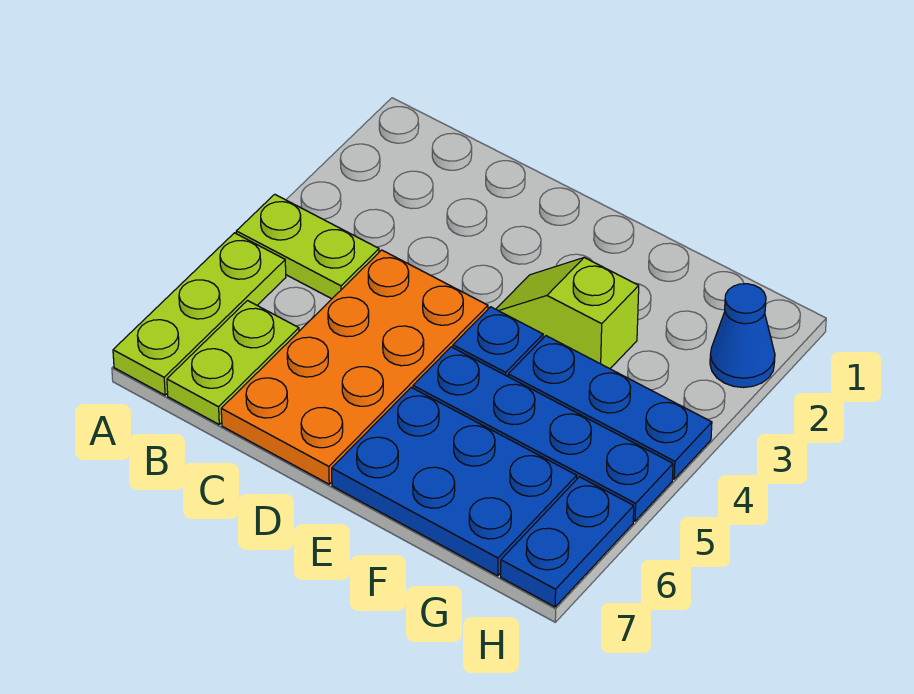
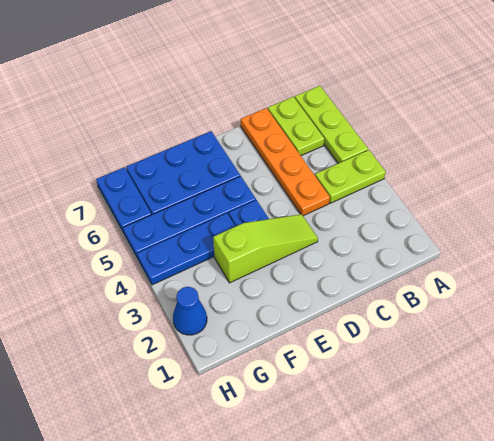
orange 2x4 plate [221,250,488,484] -> orange 1x4 plate [241,108,330,216]
lime 1x2 slope [496,258,639,369] -> lime 1x3 slope [213,214,318,283]

